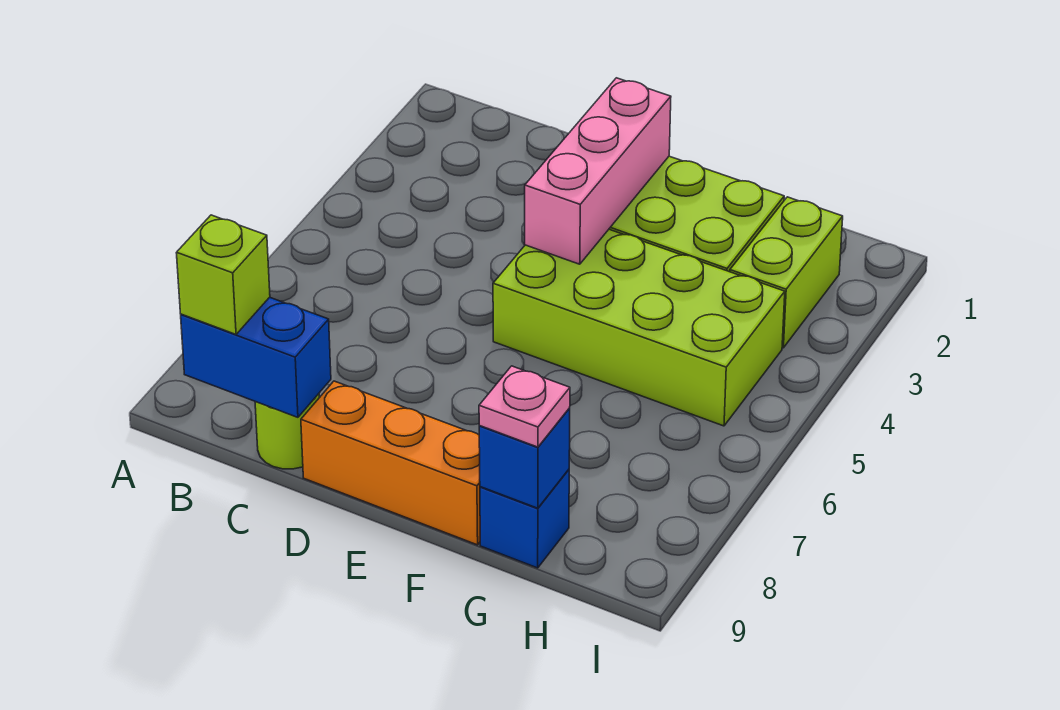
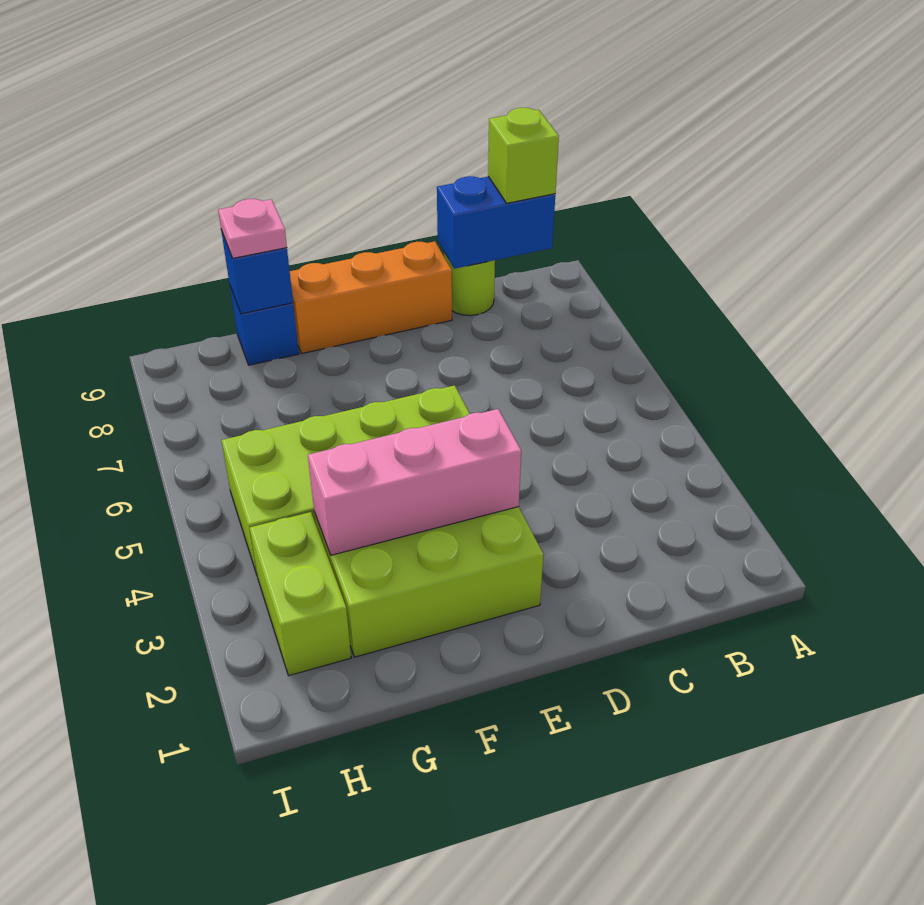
pink 1x3 brick [525,78,671,264] -> pink 1x3 brick turned to [308,409,521,555]

